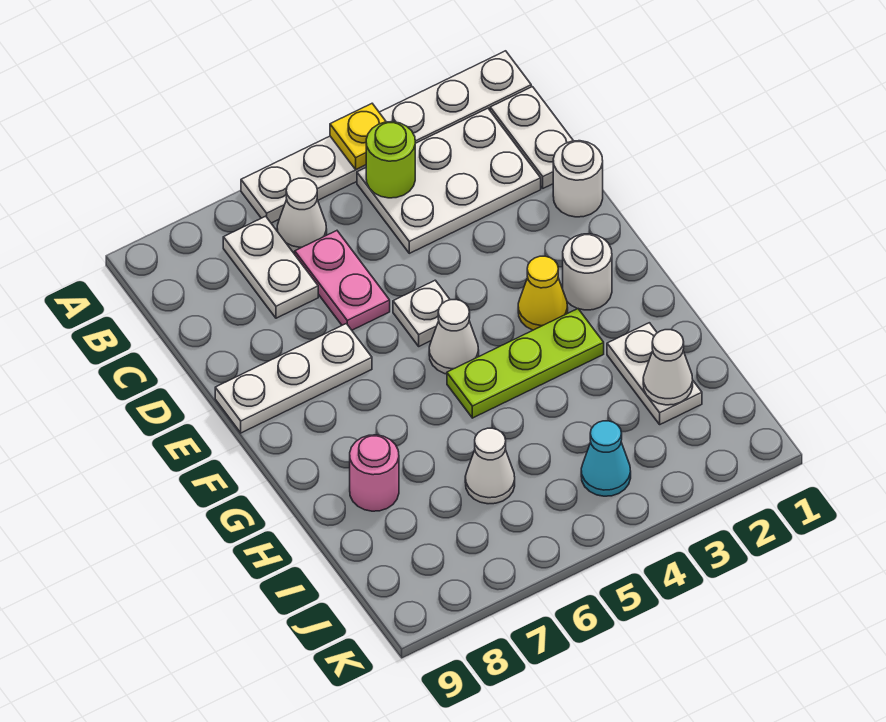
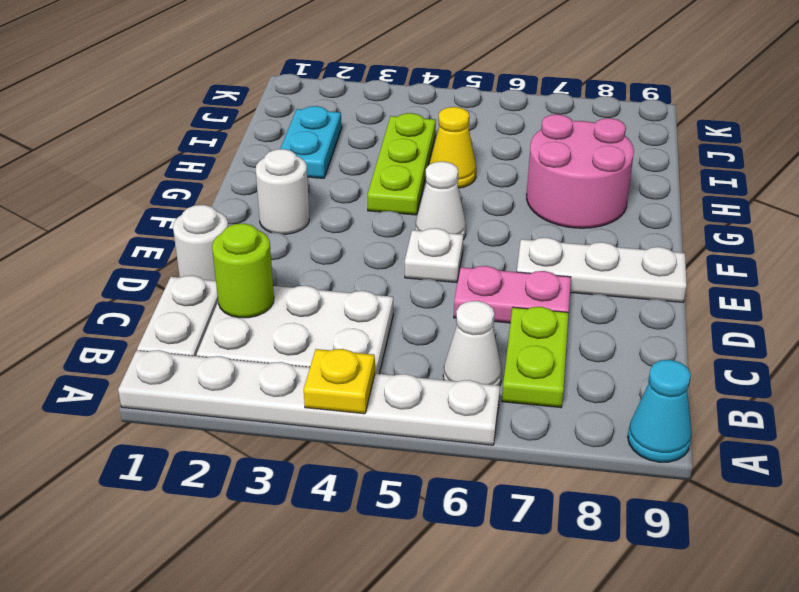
lime 1x1 round brick [366,122,415,198] -> lime 1x1 round brick moved to [212,223,274,318]
white 1x2 plate [223,216,318,318] -> lime 1x2 plate [502,307,569,408]
pink 1x2 plate [295,231,390,330] -> pink 1x2 plate turned to [454,266,571,323]
yellow 1x1 cone [518,256,568,330] -> yellow 1x1 cone moved to [429,107,476,188]
lime 1x3 plate [447,309,604,418] -> lime 1x3 plate turned to [368,113,436,215]
white 1x2 plate [607,323,702,424] -> cyan 1x2 plate [280,106,342,178]
pink 1x1 round brick [350,435,399,511] -> pink 2x2 round brick [527,114,634,228]
white 1x1 cone [643,330,693,405] -> none
white 1x1 cone [465,428,515,504] -> none
cyan 1x1 cone [581,421,631,496] -> cyan 1x1 cone moved to [628,360,692,462]

